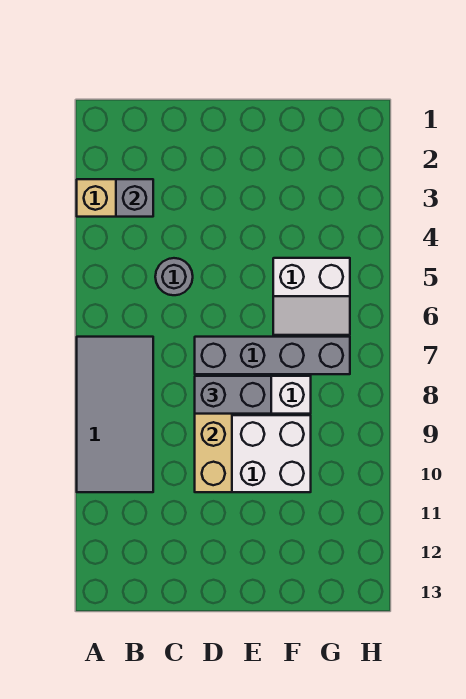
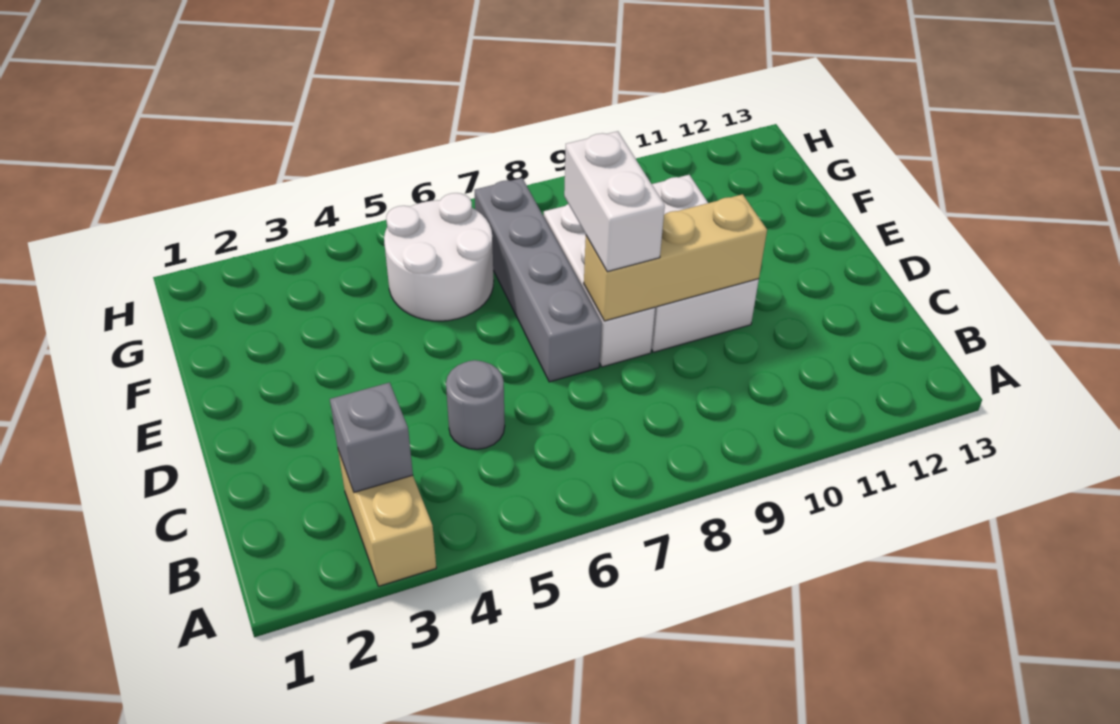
grey 2x4 tile [77,337,153,492] -> none
grey 1x2 brick [195,376,271,414] -> white 1x2 brick [564,131,665,272]
white 2x2 slope [273,258,350,335] -> white 2x2 round brick [384,193,494,321]

